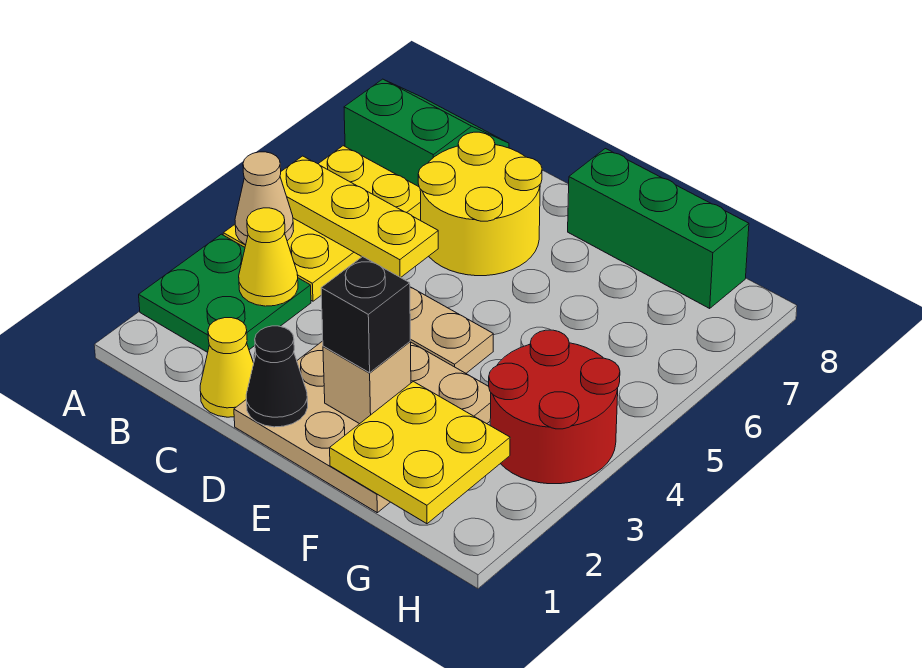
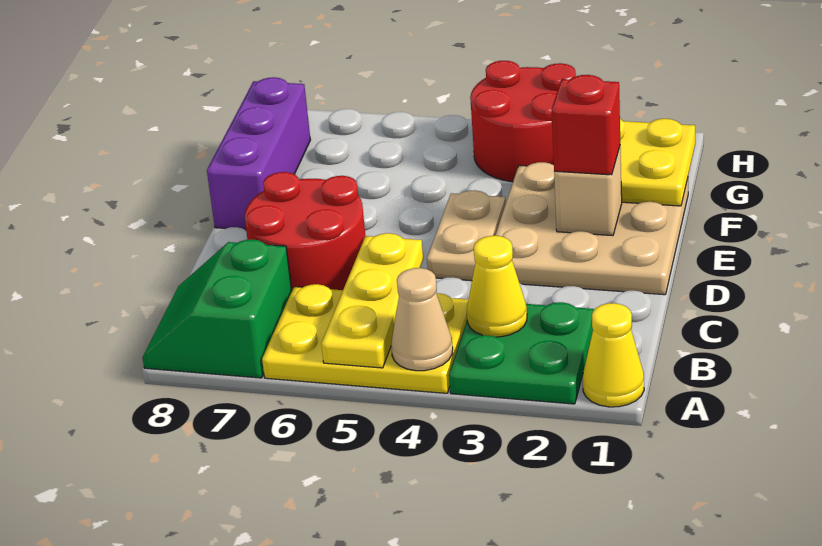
yellow 1x1 cone [200,318,254,417] -> yellow 1x1 cone moved to [583,303,644,407]
yellow 2x2 round brick [418,132,542,276] -> red 2x2 round brick [245,172,365,290]
black 1x1 cone [246,326,308,427] -> none
black 1x1 brick [321,256,410,373] -> red 1x1 brick [552,75,620,175]
green 1x3 brick [568,149,749,308] -> purple 1x3 brick [207,77,310,230]

